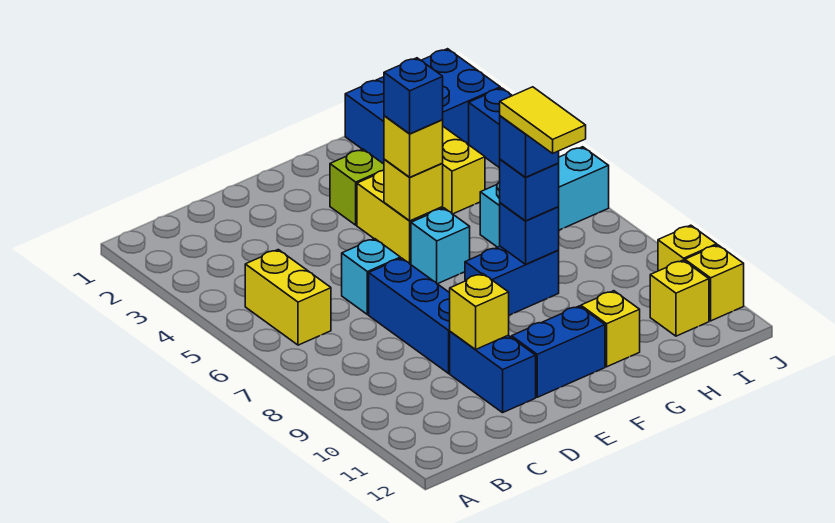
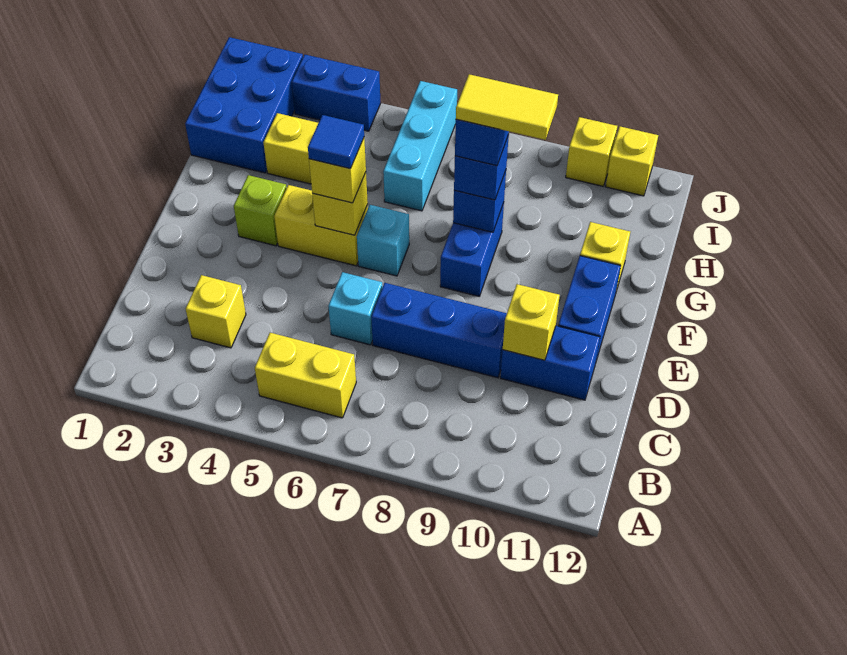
blue 1x1 brick [384,58,443,134] -> blue 1x1 tile [308,115,364,169]
yellow 1x1 brick [650,260,709,336] -> yellow 1x1 brick moved to [186,275,246,348]

